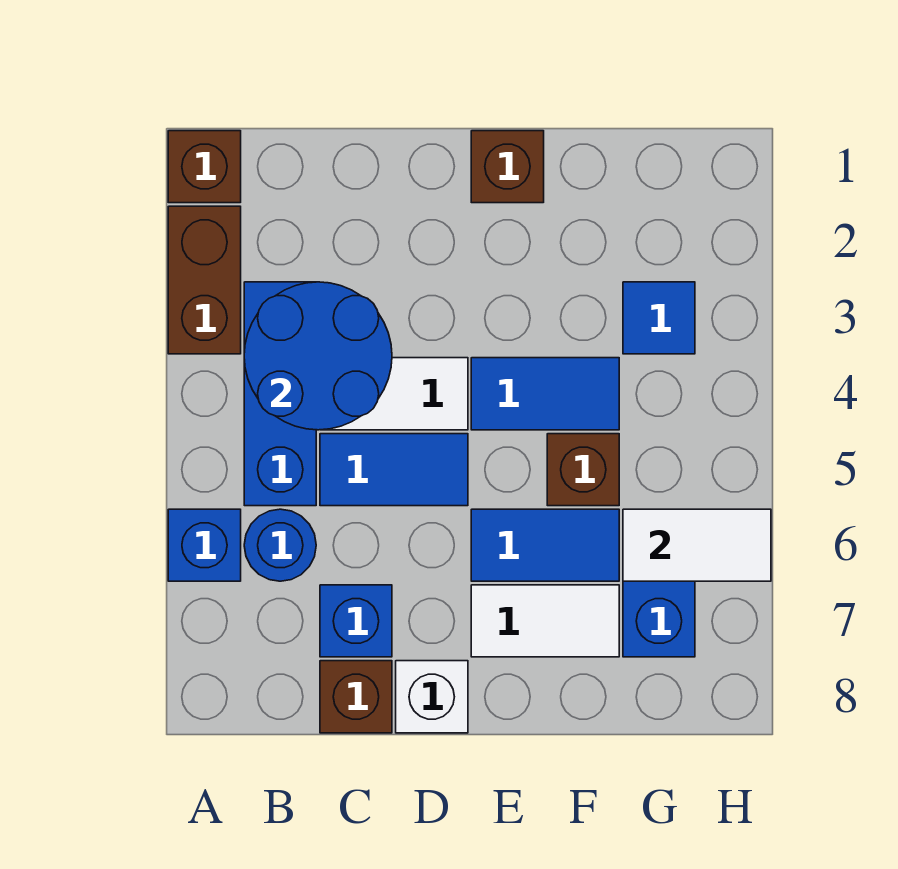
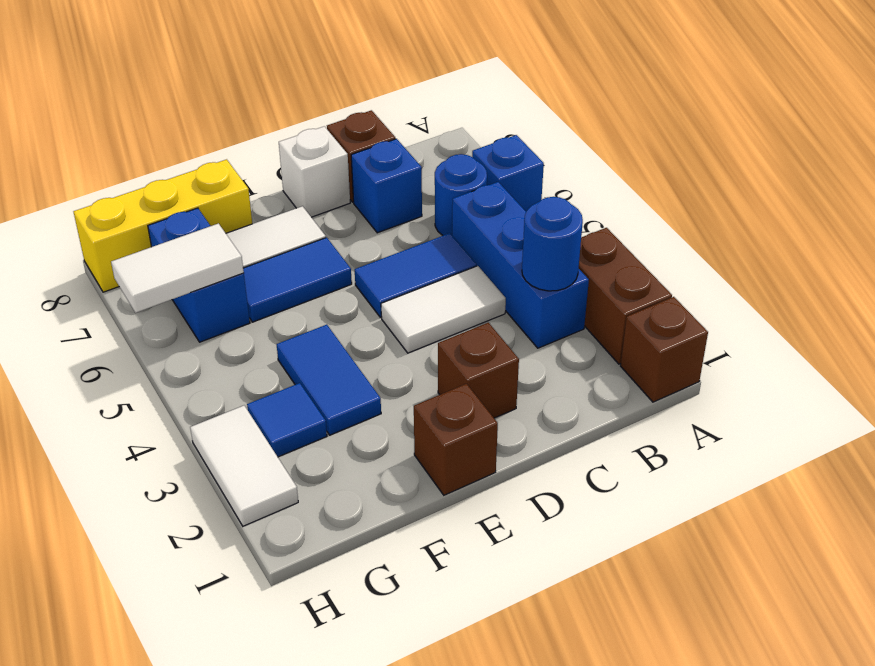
blue 2x2 round brick [244,282,392,430] -> blue 1x1 round brick [522,197,583,291]
blue 1x2 tile [471,358,619,430] -> blue 1x2 tile turned to [277,325,381,435]
brown 1x1 brick [547,434,619,506] -> brown 1x1 brick moved to [438,323,519,418]
none -> yellow 1x3 brick [74,159,252,292]
none -> white 1x2 tile [190,406,298,526]

